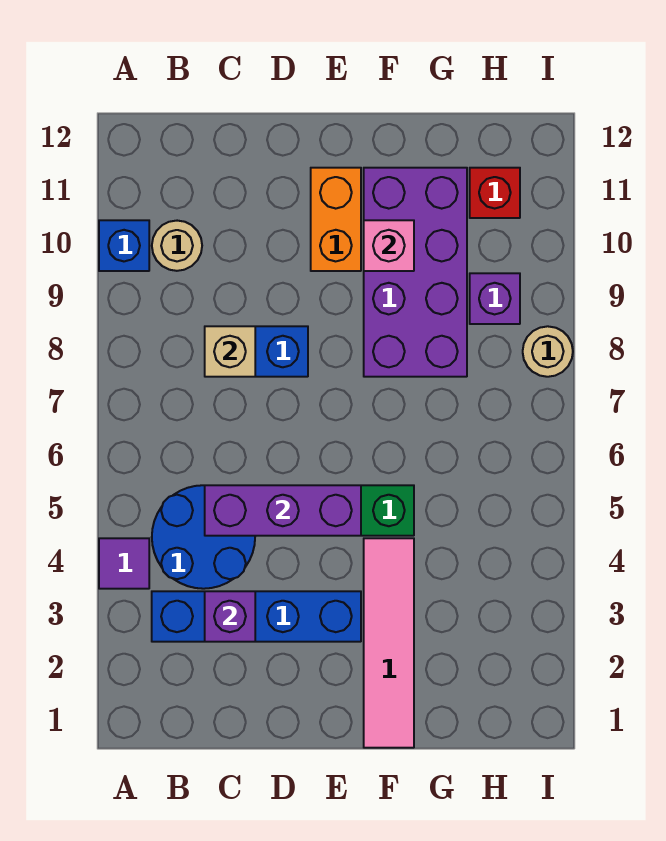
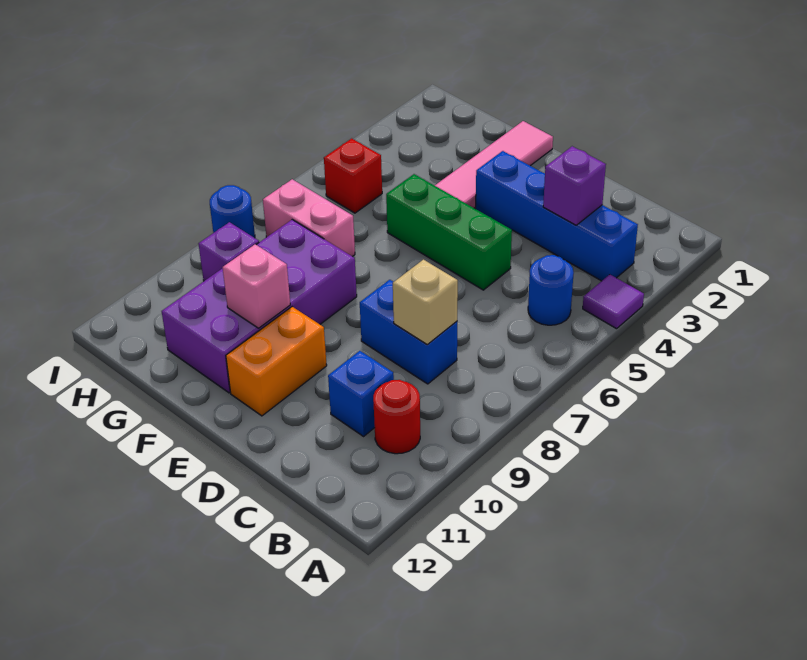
blue 1x1 brick [99,220,149,271] -> blue 1x1 brick moved to [328,351,394,436]
blue 2x2 round brick [152,485,255,589] -> blue 1x1 round brick [528,255,574,325]
tan 1x1 round brick [152,221,202,271] -> red 1x1 round brick [373,380,420,454]
purple 1x3 brick [205,485,361,536] -> none
none -> pink 1x2 brick [263,179,355,256]
red 1x1 brick [470,168,520,218] -> red 1x1 brick moved to [324,138,382,213]
tan 1x1 round brick [523,326,573,377] -> blue 1x1 round brick [210,185,255,238]

